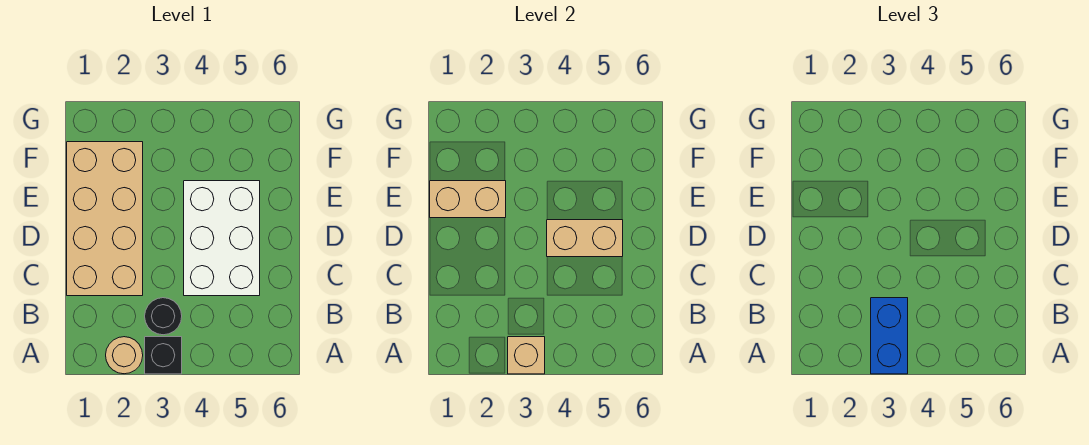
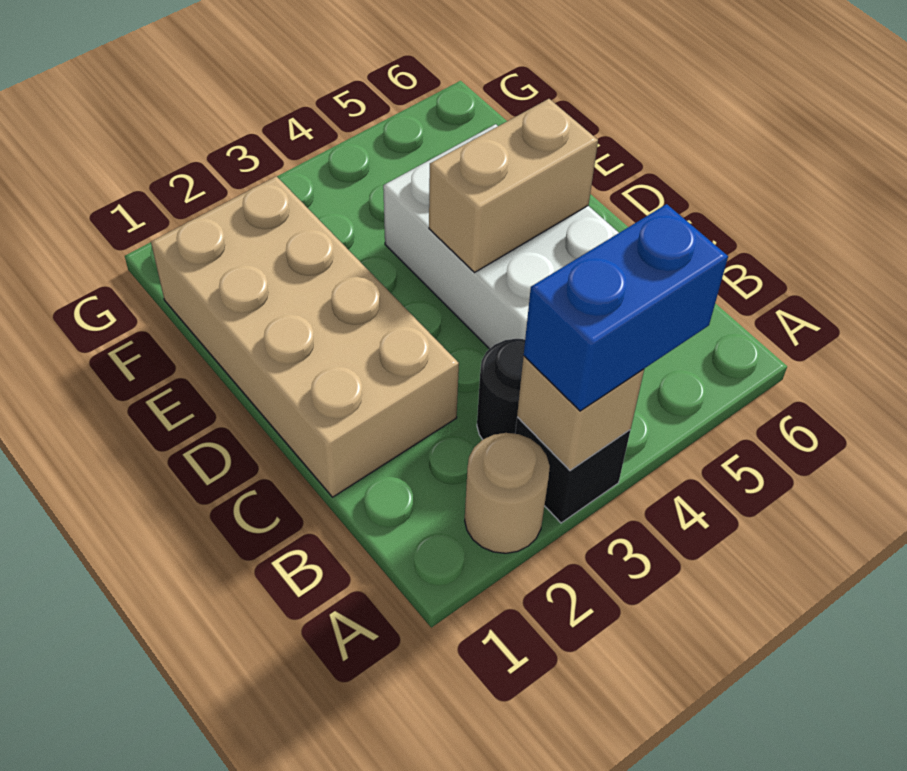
blue 1x2 brick [871,298,908,374] -> blue 1x2 brick turned to [524,204,728,411]
tan 1x2 brick [430,181,506,218] -> none

